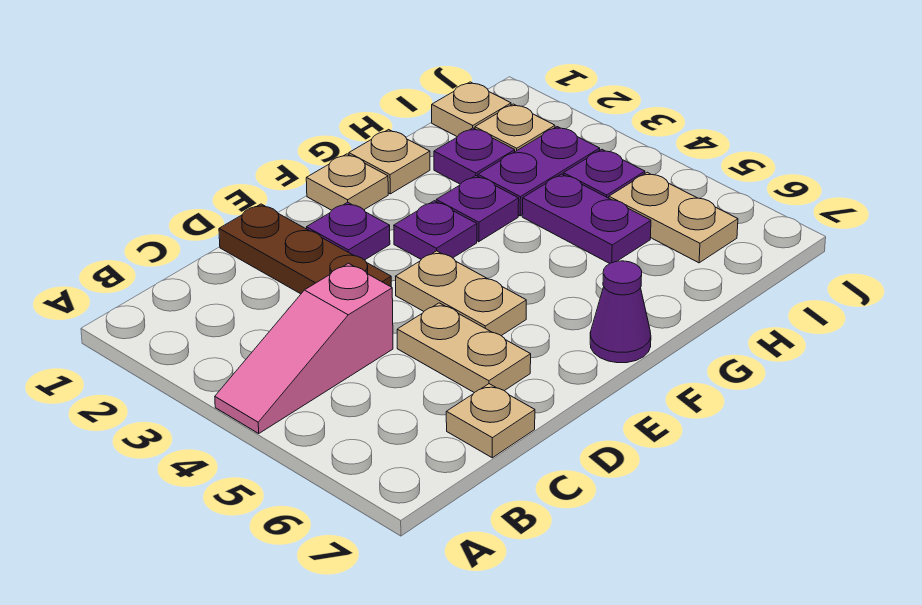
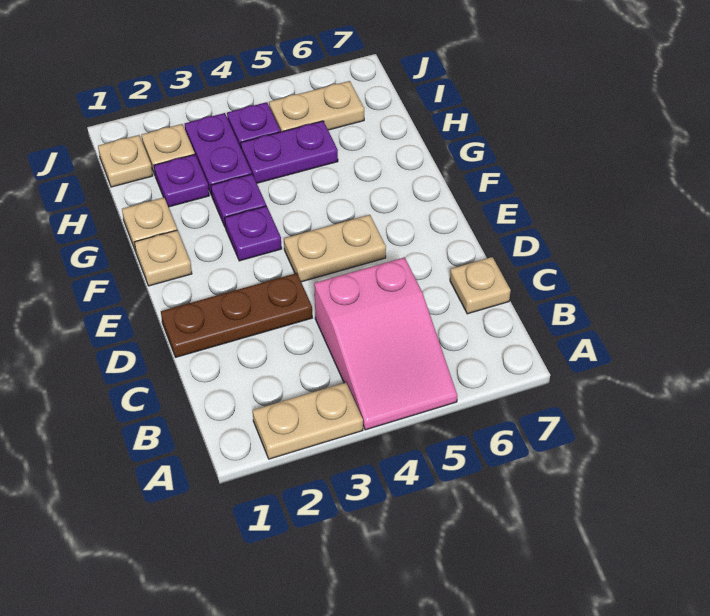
pink 1x3 slope [215,263,393,433] -> pink 2x3 slope [314,258,457,430]
tan 1x2 plate [397,303,531,393] -> tan 1x2 plate moved to [253,383,363,459]
purple 1x1 plate [307,202,390,260] -> none
purple 1x1 cone [590,261,651,363] -> none

